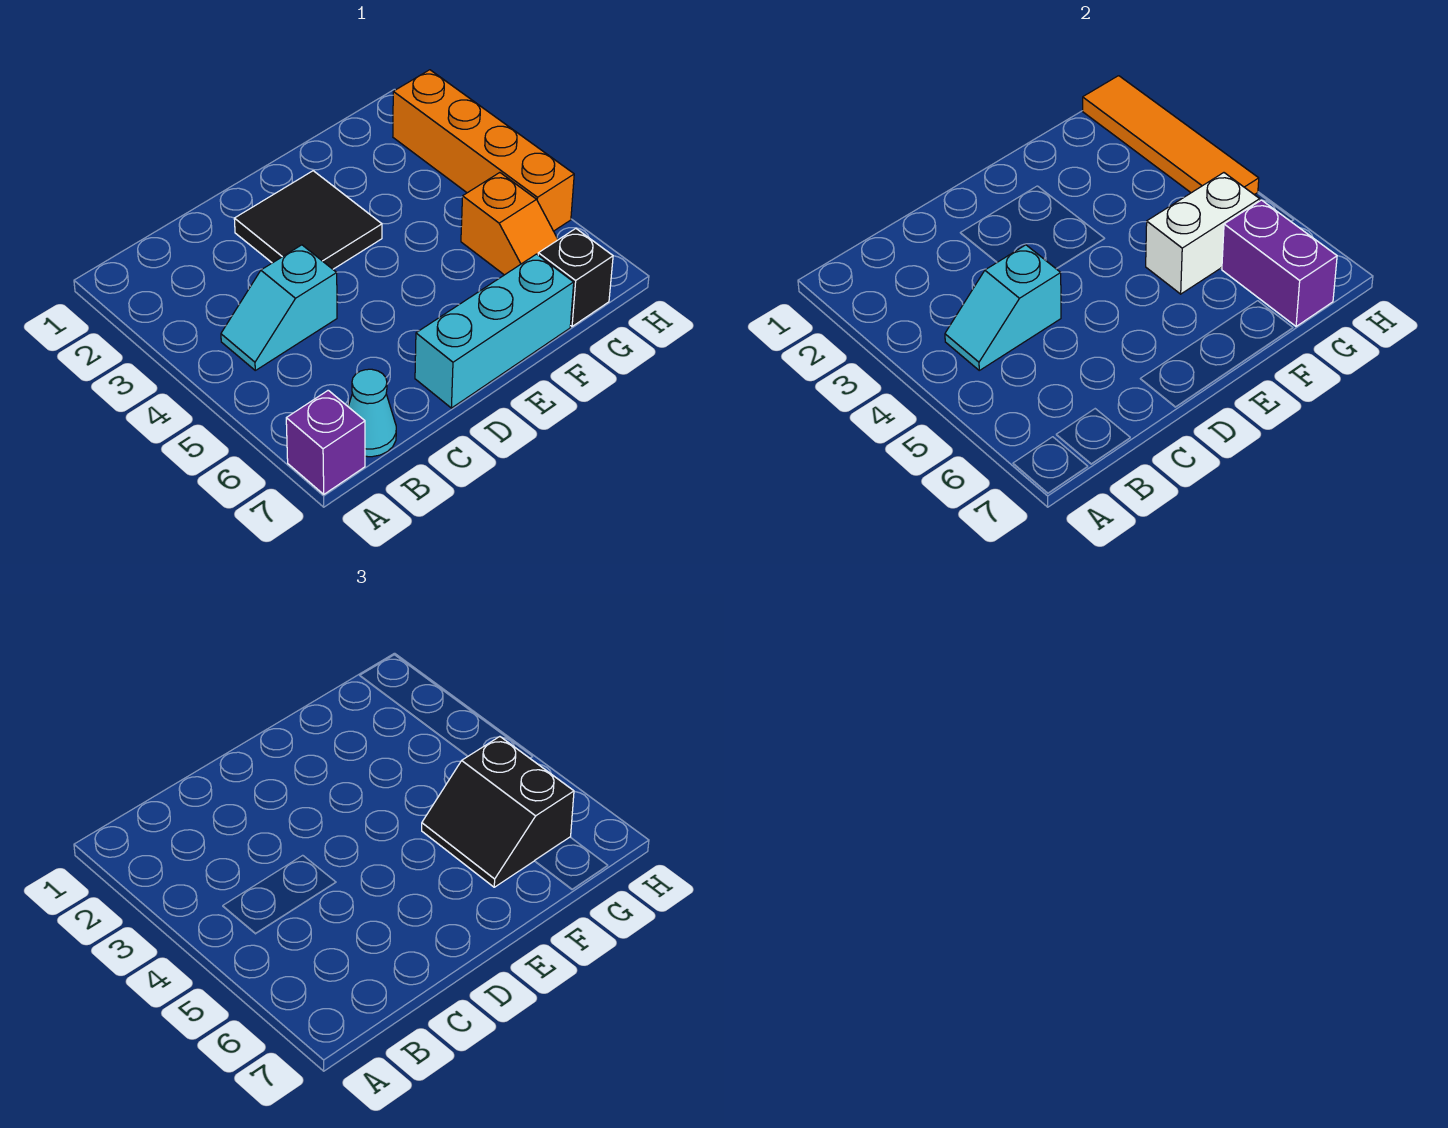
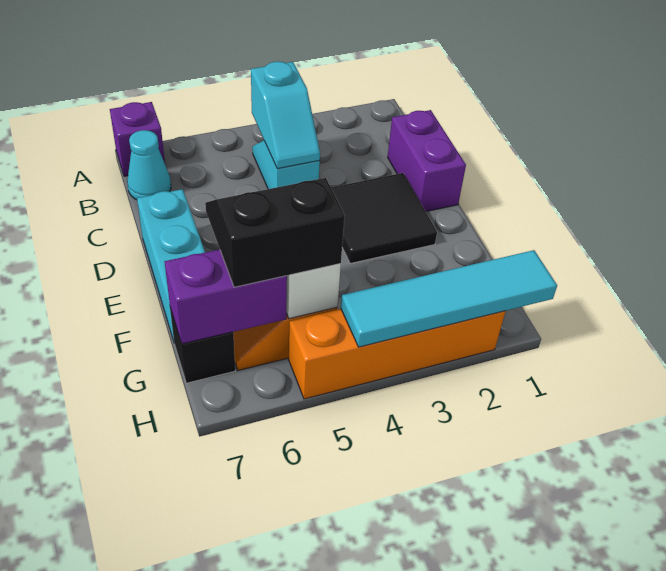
cyan 1x2 slope [945,245,1061,370] -> cyan 1x2 slope turned to [251,62,320,169]
none -> purple 1x2 brick [388,110,466,212]
orange 1x4 tile [1083,76,1259,195] -> cyan 1x4 tile [341,250,557,347]

